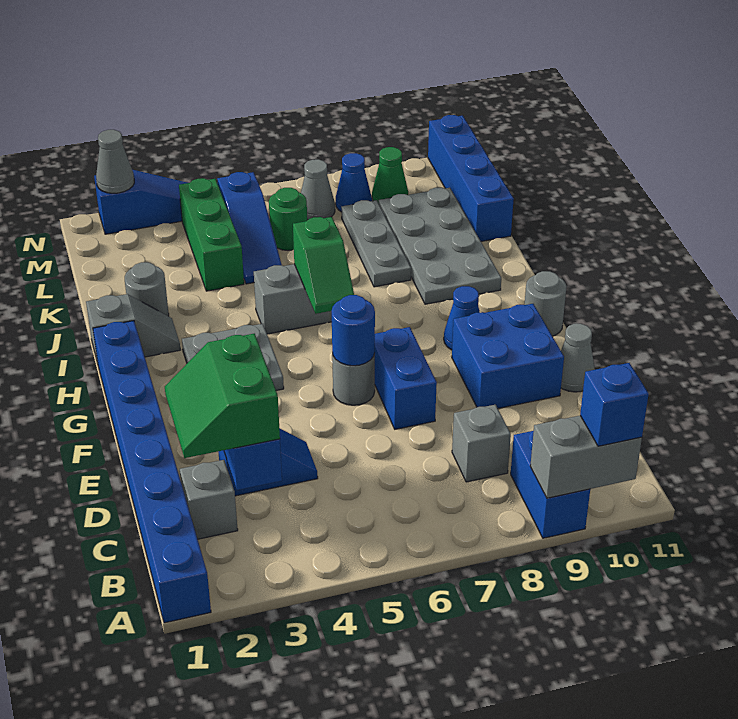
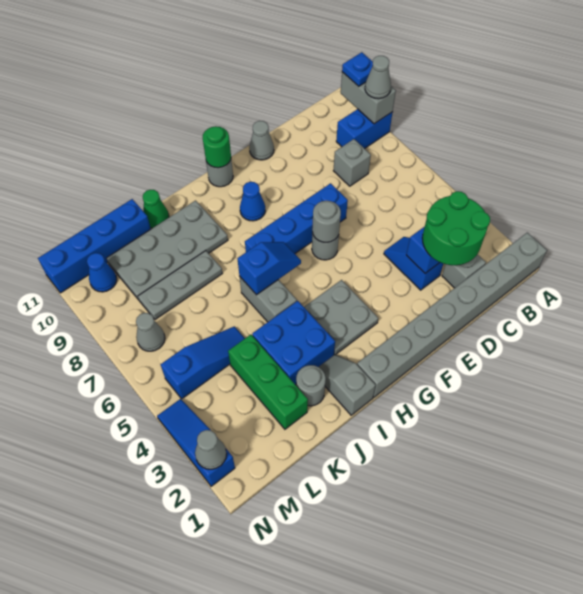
blue 1x8 brick [93,321,211,623] -> grey 1x8 brick [357,233,547,397]
none -> grey 1x1 cone [365,56,391,99]
blue 1x1 brick [580,363,649,446] -> blue 1x1 plate [342,52,373,86]
green 2x2 slope [165,334,280,458] -> green 2x2 round brick [422,191,490,265]
blue 1x2 brick [374,327,437,429] -> blue 1x4 brick [245,183,348,253]
blue 2x2 brick [452,304,564,408] -> blue 2x2 brick moved to [252,301,335,385]
blue 1x1 round brick [332,295,375,366] -> grey 1x1 round brick [312,201,341,242]
green 1x2 slope [293,217,354,314] -> blue 1x2 slope [237,242,301,295]
green 1x3 brick [179,178,244,291] -> green 1x3 brick turned to [228,335,308,429]
green 1x1 round brick [269,188,307,250] -> green 1x1 round brick moved to [203,126,231,168]
blue 1x1 cone [336,153,372,212] -> blue 1x1 cone moved to [87,253,117,292]
green 1x1 cone [372,147,408,203] -> green 1x1 cone moved to [143,190,169,228]

